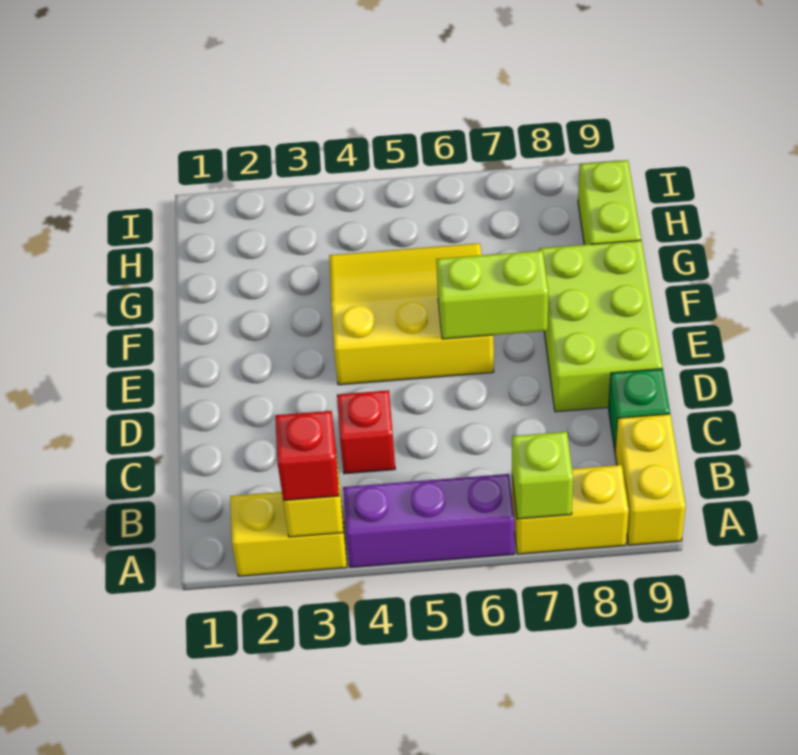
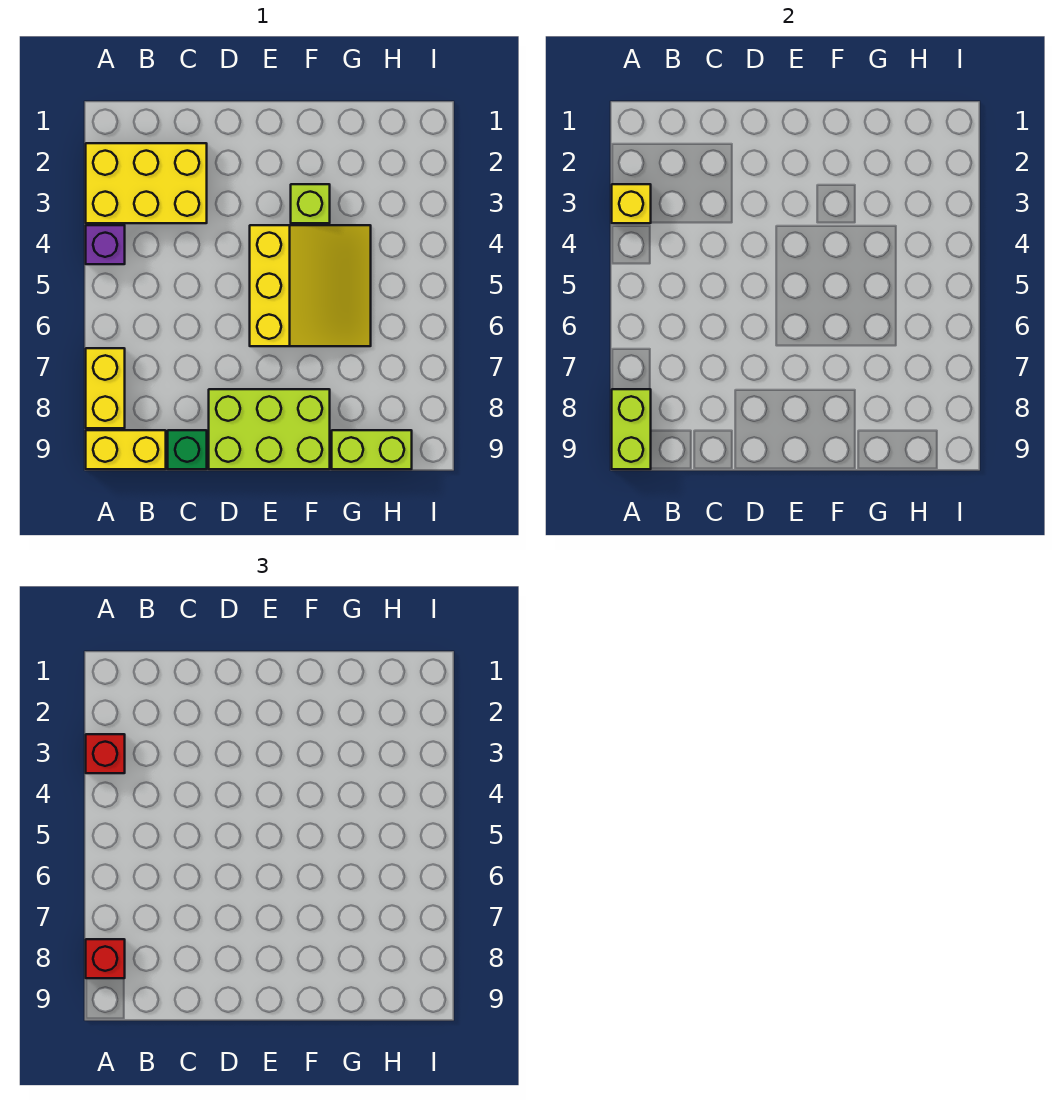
yellow 1x2 brick [230,490,347,576] -> yellow 2x3 brick [86,143,207,223]
purple 1x3 brick [343,474,515,567] -> purple 1x1 brick [86,225,125,264]
lime 1x1 brick [512,432,573,519] -> lime 1x1 brick moved to [291,184,330,223]
red 1x1 brick [337,390,395,474] -> red 1x1 brick moved to [86,939,125,978]
lime 1x2 brick [436,251,548,339] -> lime 1x2 brick moved to [612,389,651,469]

